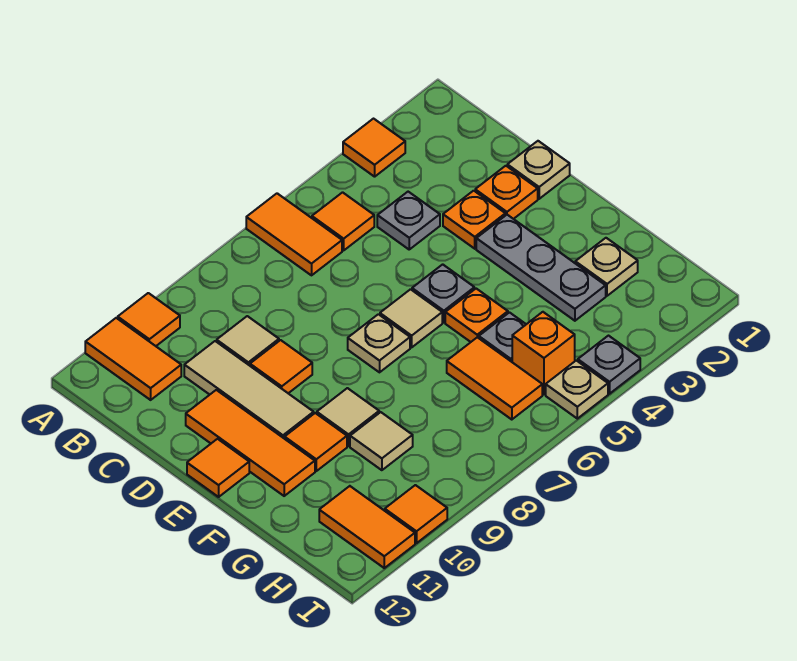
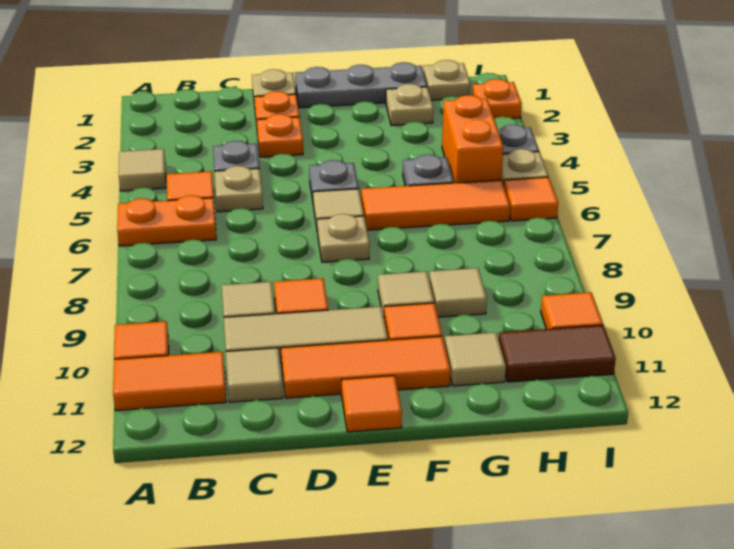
orange 1x1 tile [343,119,405,177] -> orange 1x1 tile moved to [504,177,558,221]
none -> tan 1x1 tile [119,149,166,191]
orange 1x2 tile [246,193,342,275] -> orange 1x2 plate [117,195,216,246]
none -> tan 1x1 plate [214,166,263,212]
none -> tan 1x1 tile [226,348,283,402]
grey 1x3 plate [476,215,606,321] -> grey 1x3 plate moved to [295,62,427,108]
orange 1x1 plate [445,289,508,342] -> orange 1x1 plate moved to [472,79,522,119]
orange 1x2 tile [447,337,542,420] -> orange 1x3 tile [361,180,510,230]
none -> tan 1x1 tile [445,333,506,386]
none -> tan 1x1 plate [423,60,470,100]
orange 1x1 brick [512,312,575,394] -> orange 1x2 brick [442,95,503,183]
orange 1x2 tile [319,486,415,568] -> brown 1x2 tile [499,325,616,382]

